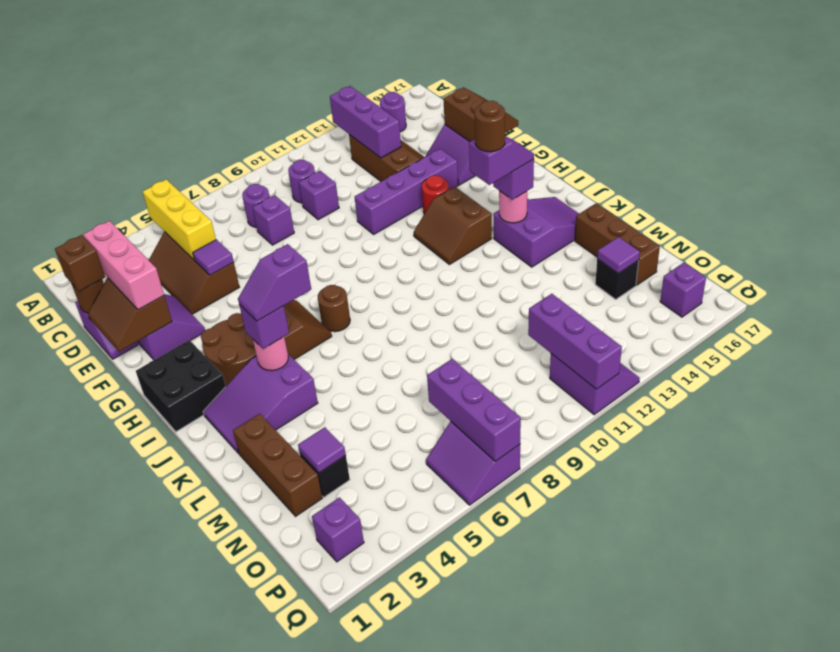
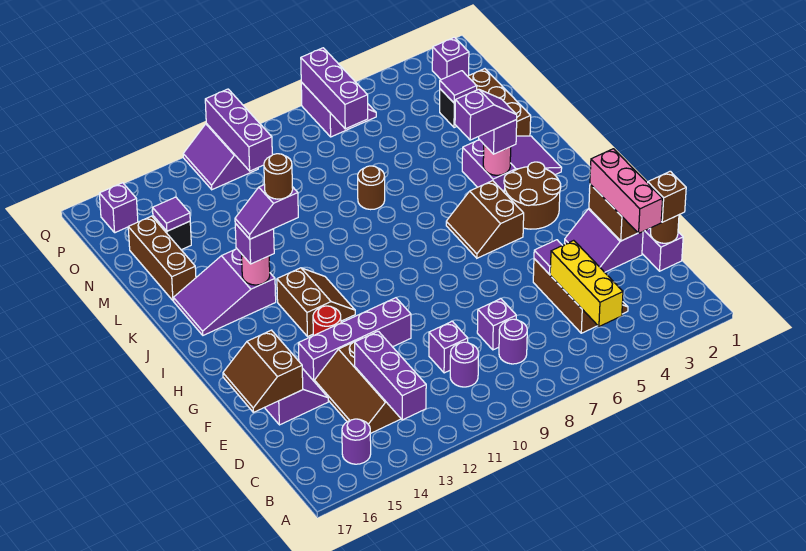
black 2x2 brick [136,340,226,432] -> none
brown 1x1 round brick [318,285,350,332] -> brown 1x1 round brick moved to [358,166,385,210]

